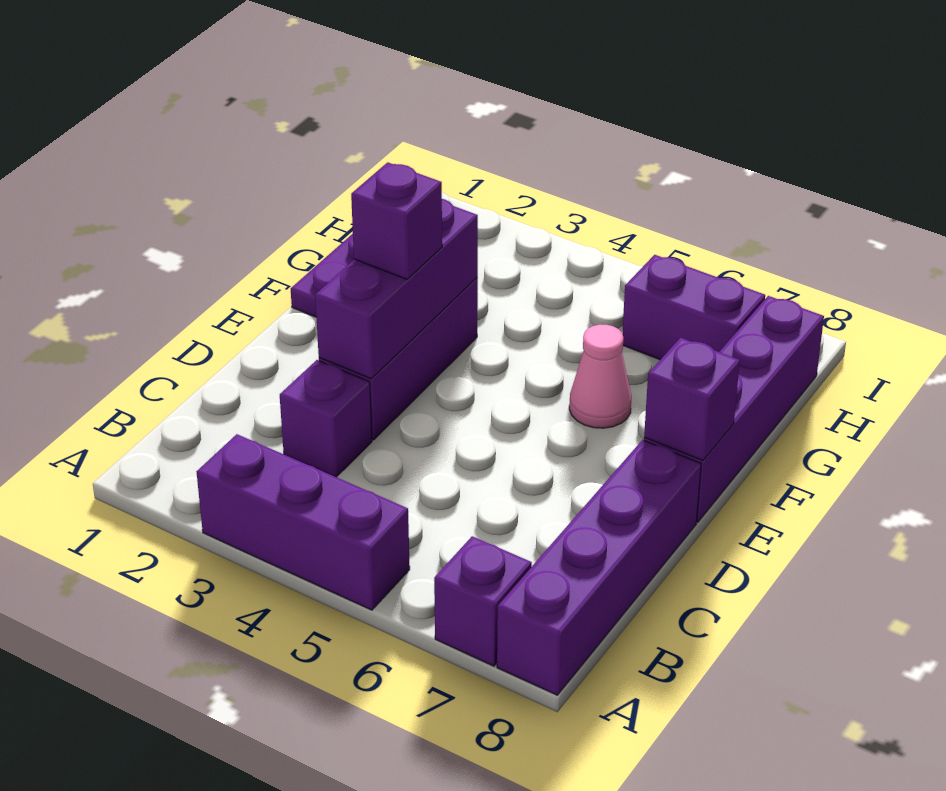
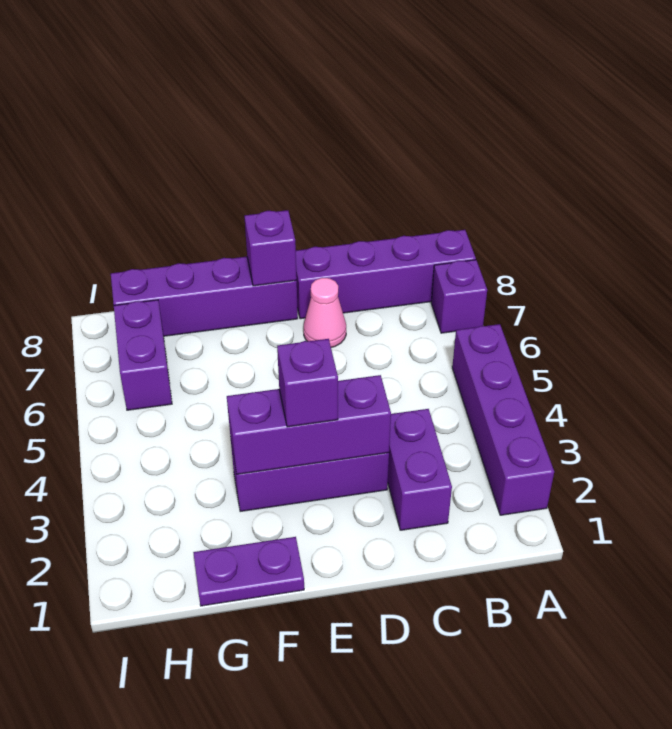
purple 1x3 brick [197,434,410,610] -> purple 1x4 brick [452,324,554,515]
purple 1x1 brick [280,360,372,477] -> purple 1x2 brick [388,409,452,530]
pink 1x1 cone [569,324,631,428] -> pink 1x1 cone moved to [304,278,346,347]

